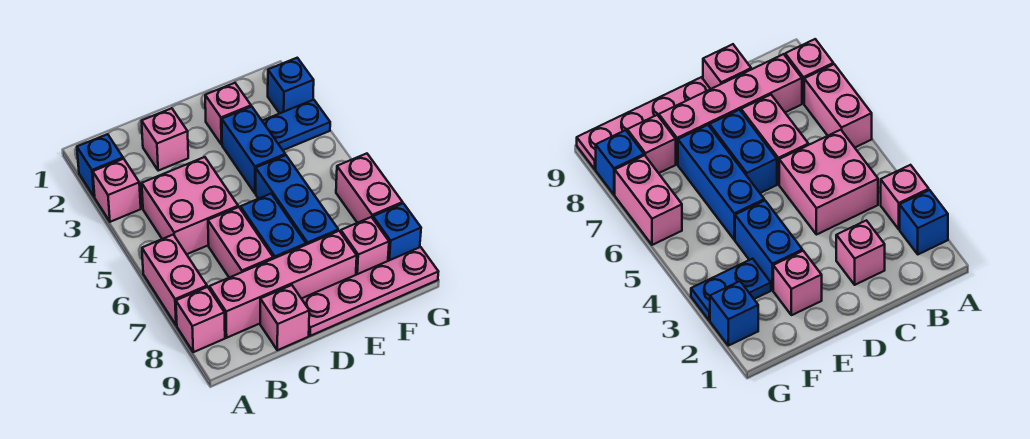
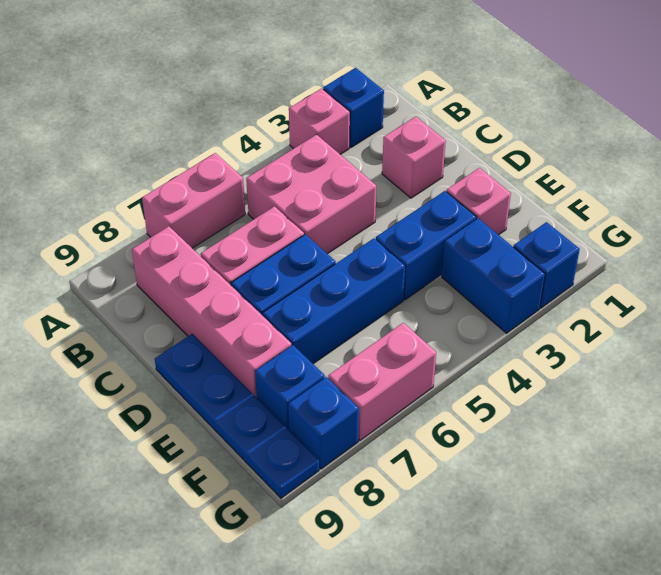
pink 1x1 brick [176,287,225,352] -> none
pink 1x1 brick [260,285,309,350] -> none
pink 1x4 plate [302,247,438,336] -> blue 1x4 plate [155,334,319,498]
blue 1x2 plate [263,100,330,150] -> blue 1x2 brick [442,218,545,333]
pink 1x1 brick [341,217,389,275] -> blue 1x1 brick [255,345,325,429]

